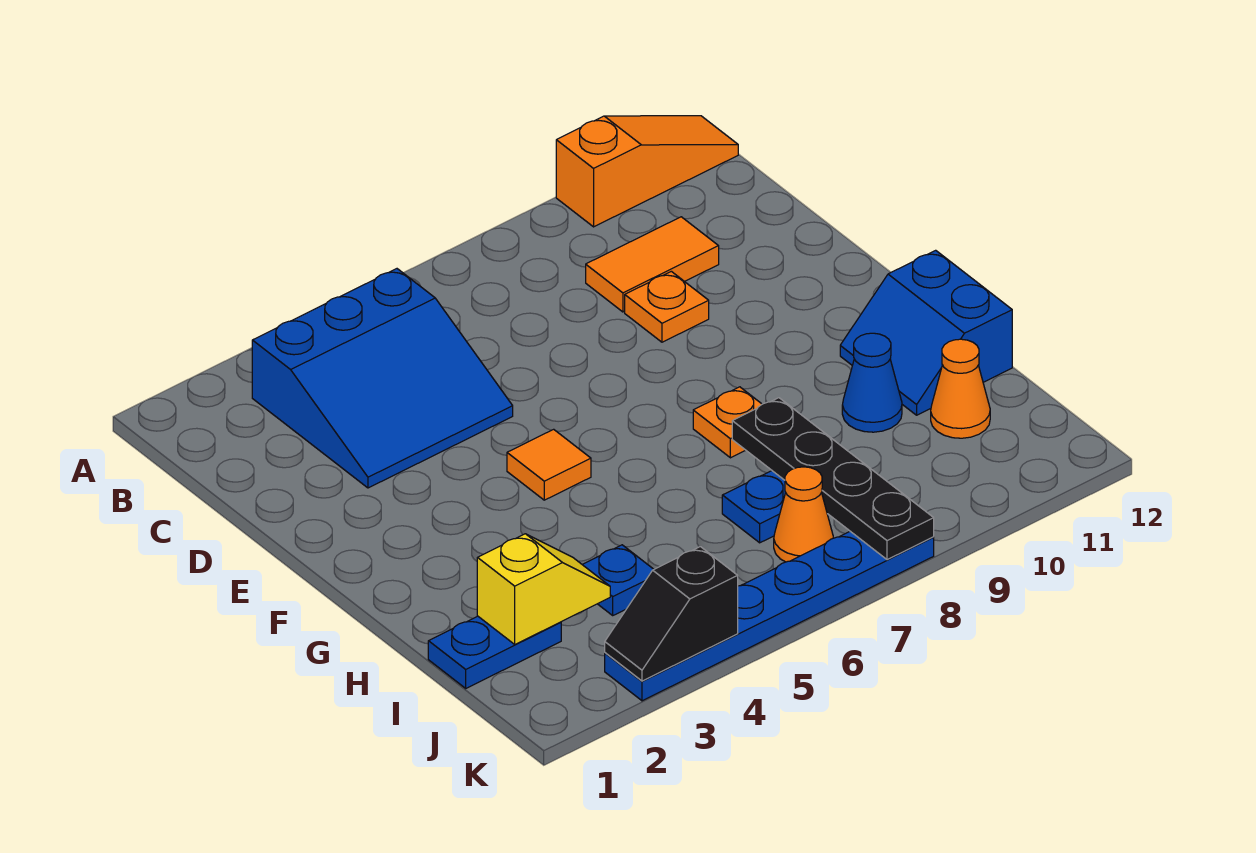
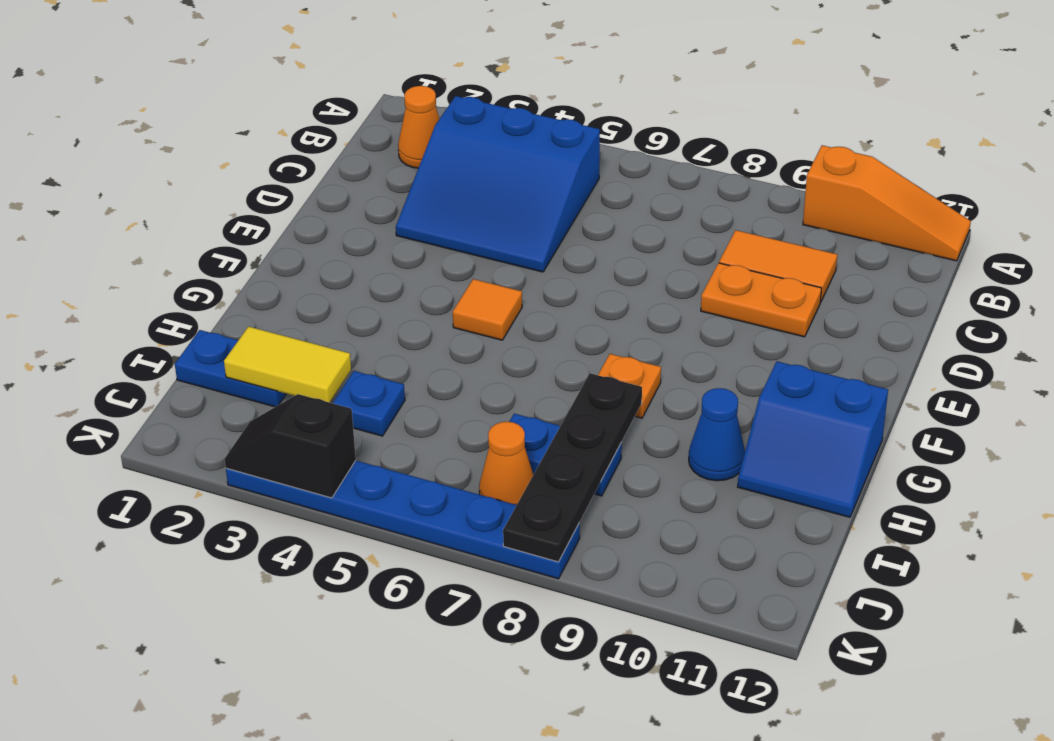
orange 1x1 plate [625,271,709,342] -> orange 1x2 plate [701,263,822,337]
blue 2x2 slope [840,250,1012,415] -> blue 2x2 slope turned to [738,361,888,517]
yellow 1x2 slope [477,534,610,644] -> yellow 1x2 tile [224,327,351,403]
orange 1x1 cone [931,339,990,438] -> orange 1x1 cone moved to [398,86,440,168]

